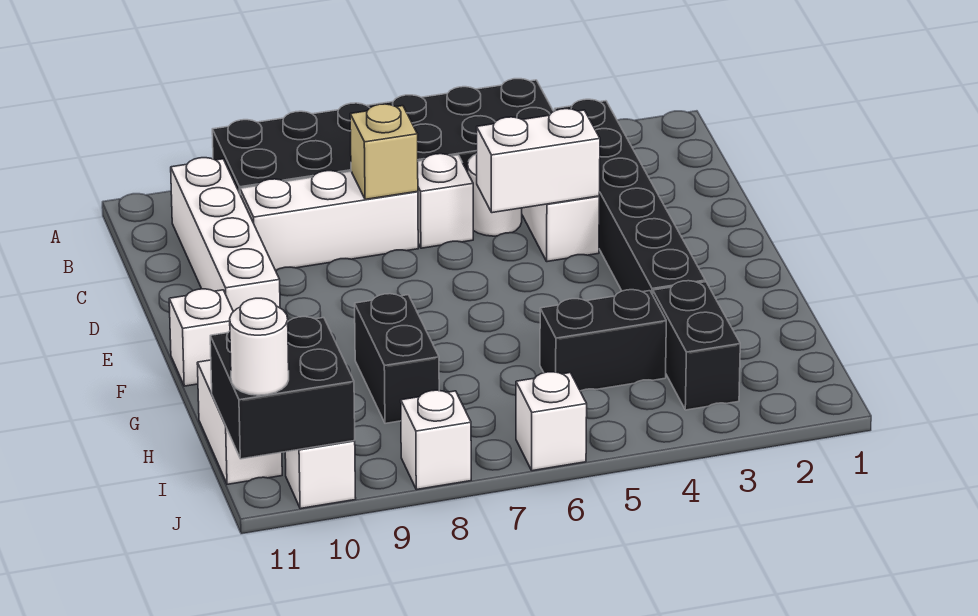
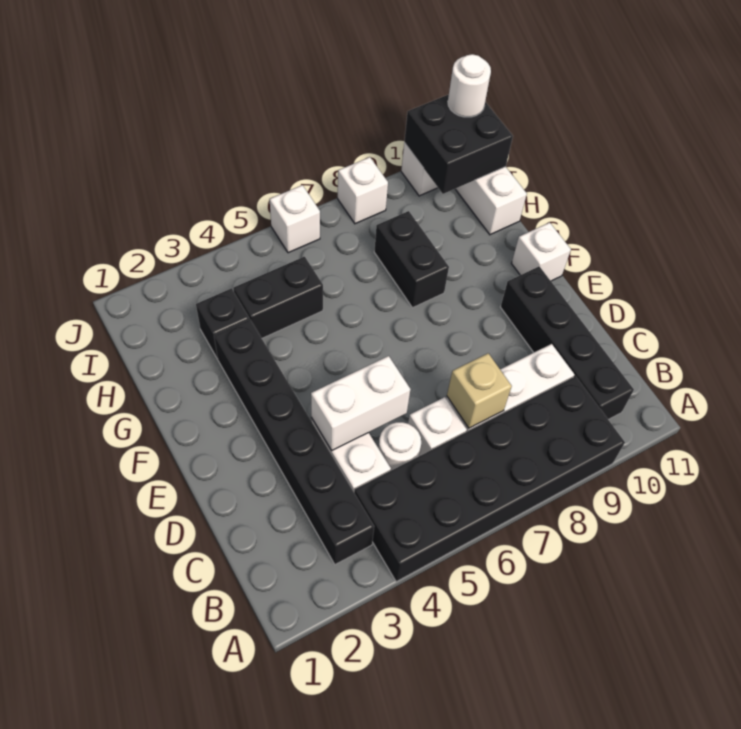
white 1x4 brick [171,158,280,312] -> black 1x4 brick [501,266,634,420]
black 1x2 brick [653,281,740,410] -> black 1x1 brick [196,288,249,359]

